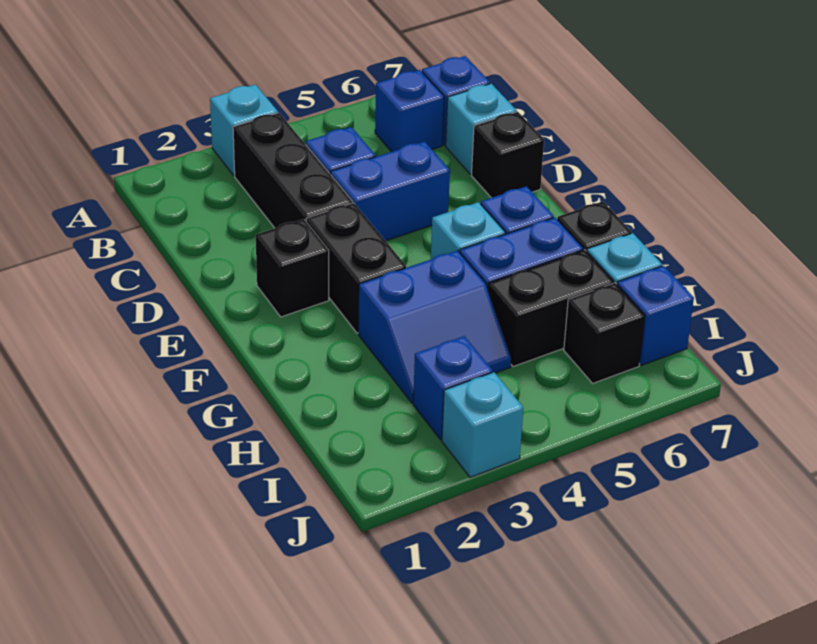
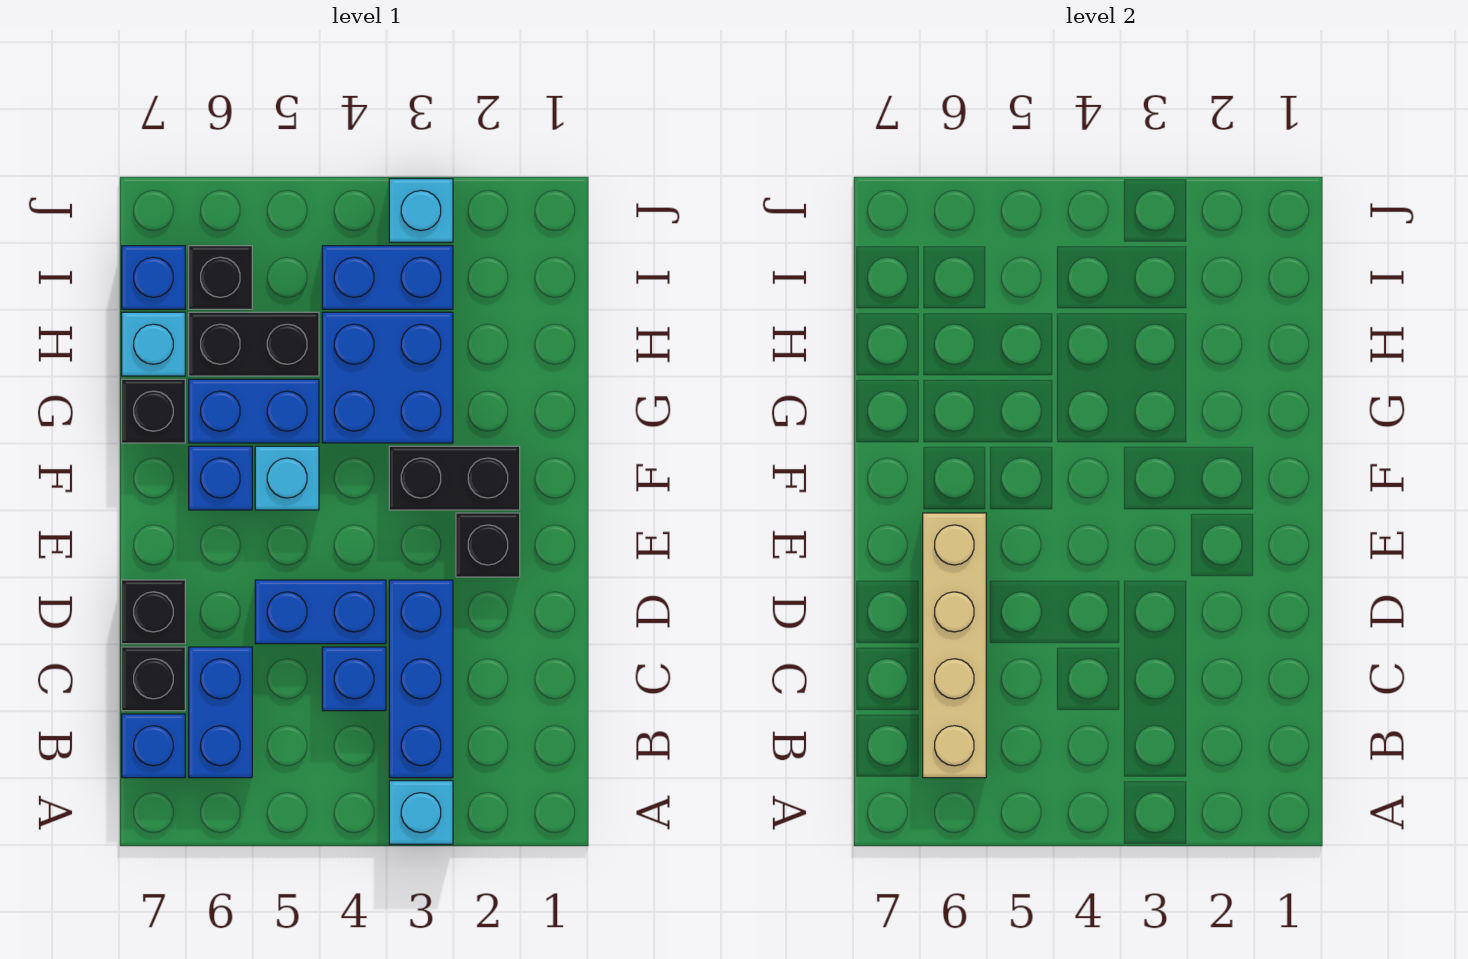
black 1x3 brick [233,113,353,228] -> blue 1x3 brick [389,580,453,778]
blue 1x1 brick [375,70,444,152] -> blue 1x2 brick [189,647,252,778]
none -> tan 1x4 brick [923,513,986,778]
cyan 1x1 brick [446,84,517,174] -> black 1x1 brick [122,647,185,711]
black 1x2 brick [306,203,406,333] -> black 1x2 brick turned to [389,446,520,510]
blue 2x2 slope [358,251,511,403] -> blue 2x2 brick [322,312,453,443]
blue 1x1 brick [413,336,493,440] -> blue 1x2 brick [322,246,453,309]

